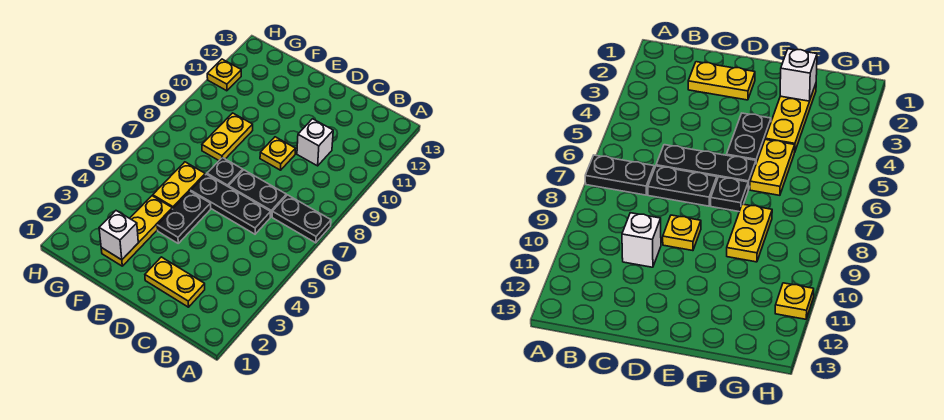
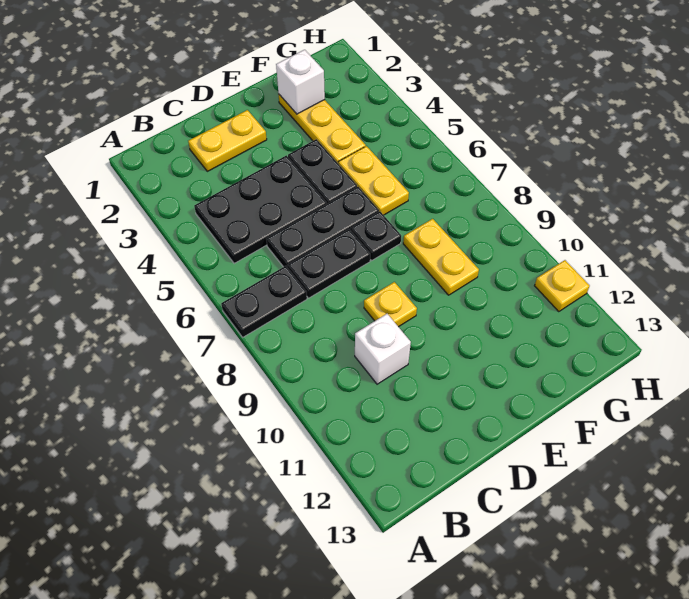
none -> black 2x3 plate [194,155,327,264]

